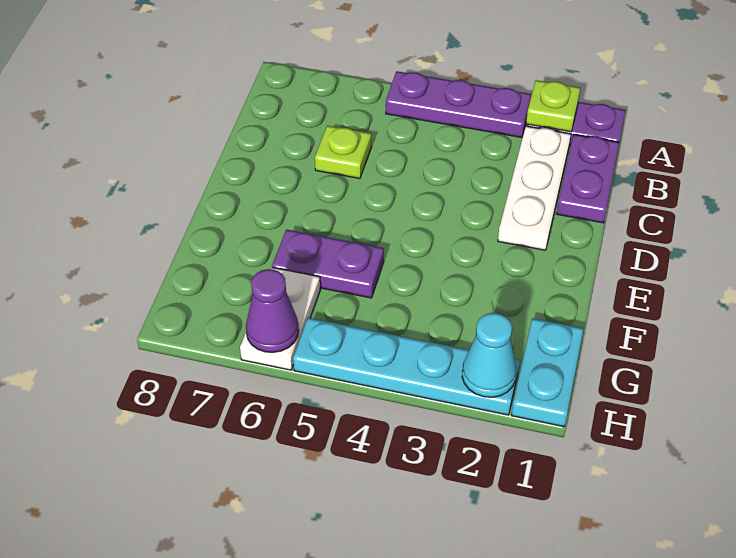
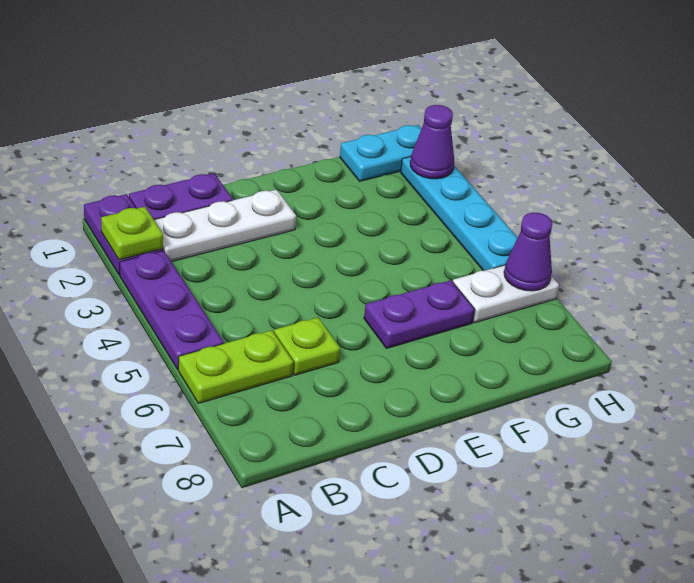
none -> lime 1x2 plate [178,330,293,403]
purple 1x2 plate [272,230,384,298] -> purple 1x2 plate turned to [364,280,475,348]
cyan 1x1 cone [462,313,516,397] -> purple 1x1 cone [410,105,454,179]

